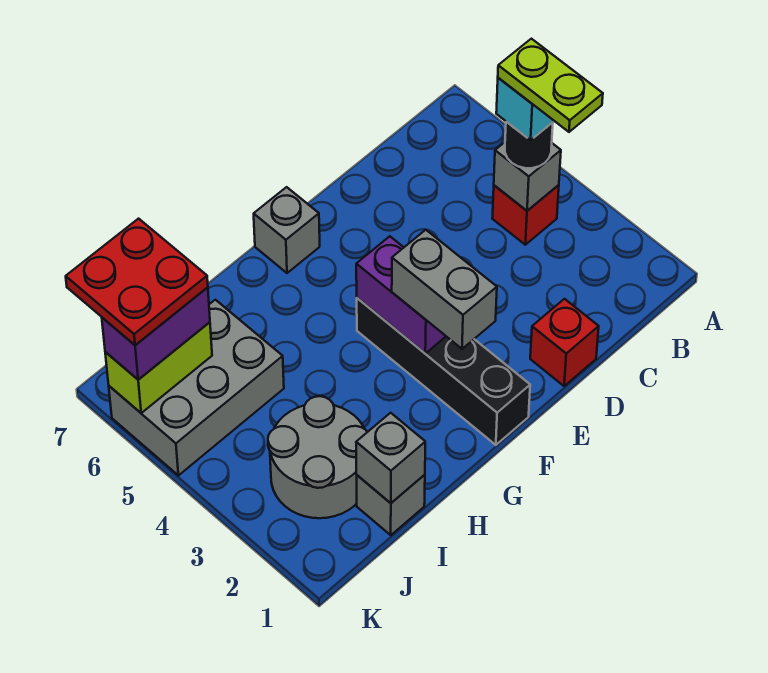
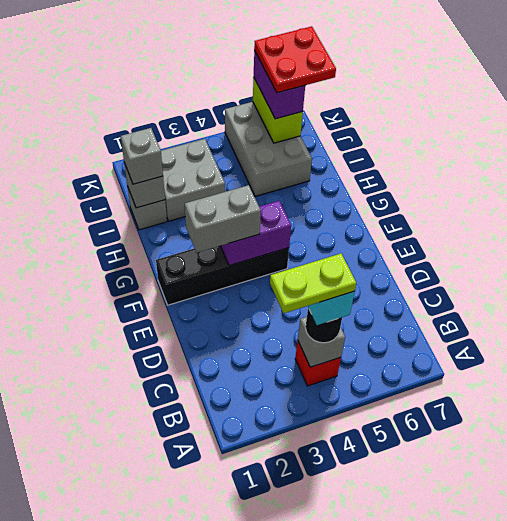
red 1x1 brick [530,299,599,386] -> none
grey 1x1 brick [254,187,320,273] -> grey 1x1 brick moved to [121,128,163,184]
grey 2x2 round brick [268,396,367,518] -> grey 2x2 brick [161,139,225,221]

